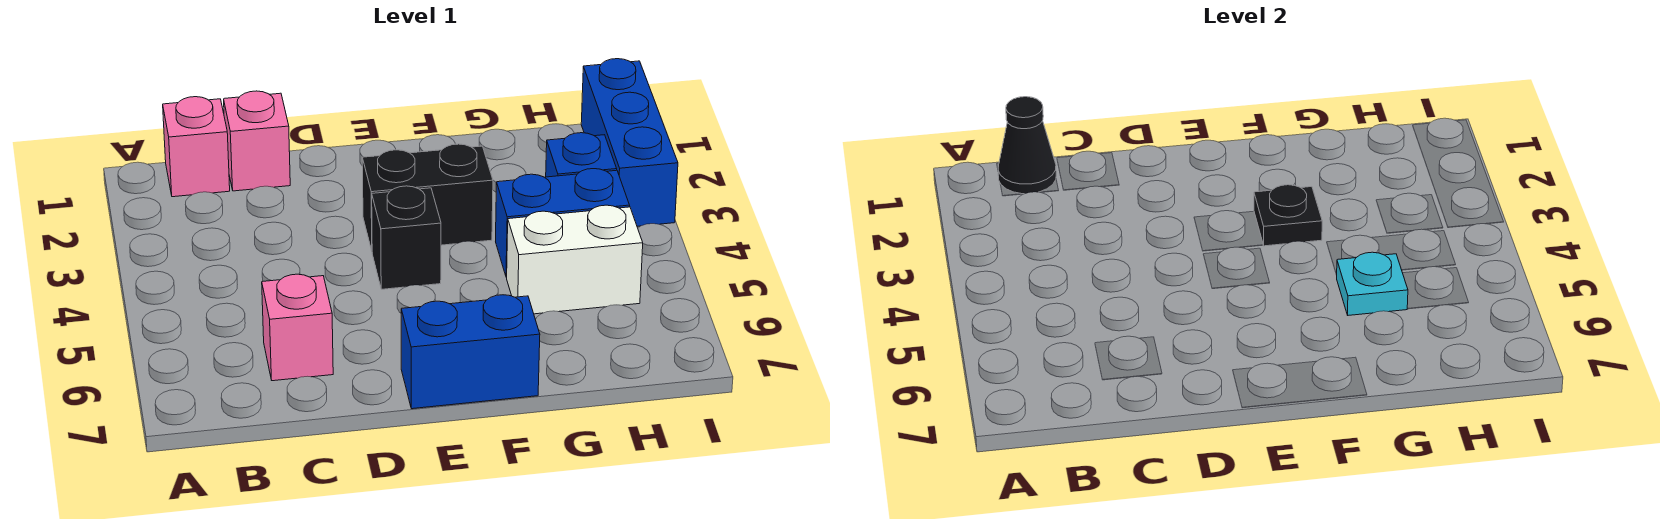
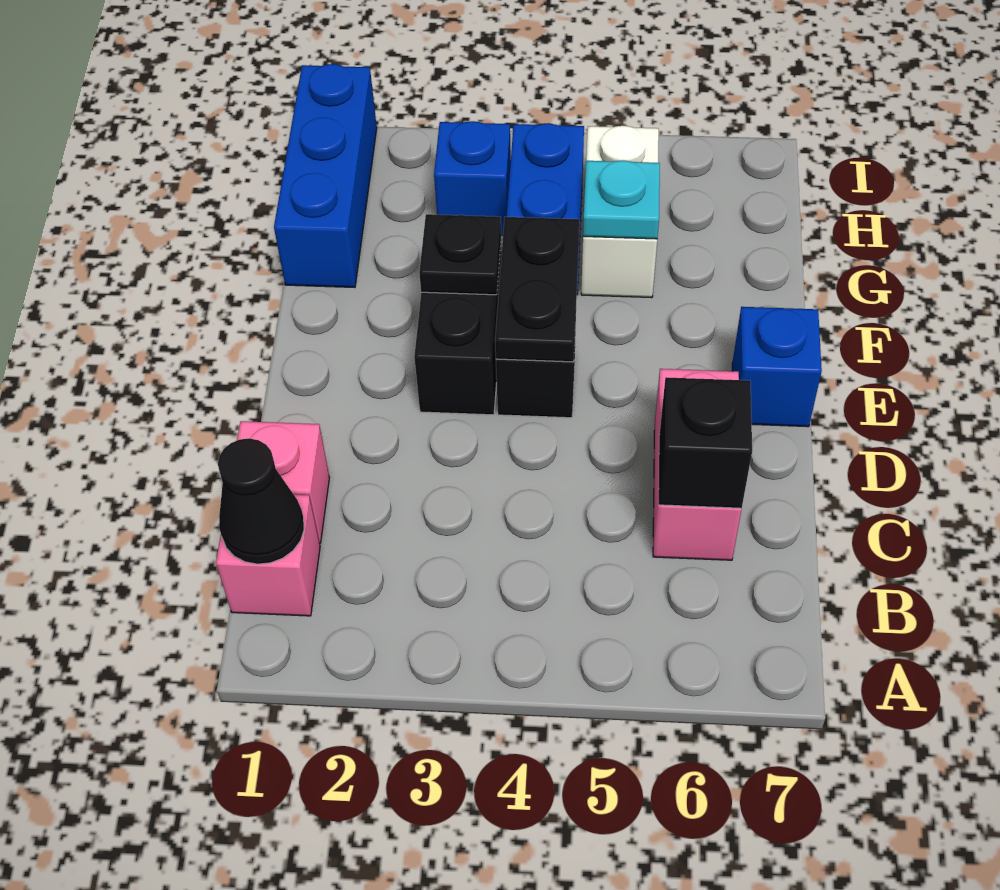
pink 1x1 brick [262,274,333,381] -> pink 1x2 brick [653,369,742,560]
none -> black 1x1 brick [659,377,752,508]
none -> black 1x2 plate [495,217,580,362]
blue 1x2 brick [401,295,540,409] -> blue 1x1 brick [732,307,822,427]
blue 1x3 brick [581,59,678,226] -> blue 1x3 brick turned to [274,64,377,287]

